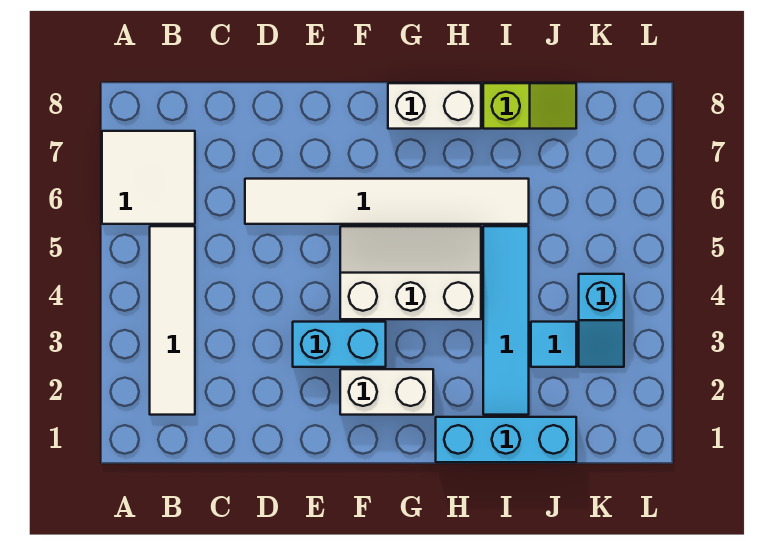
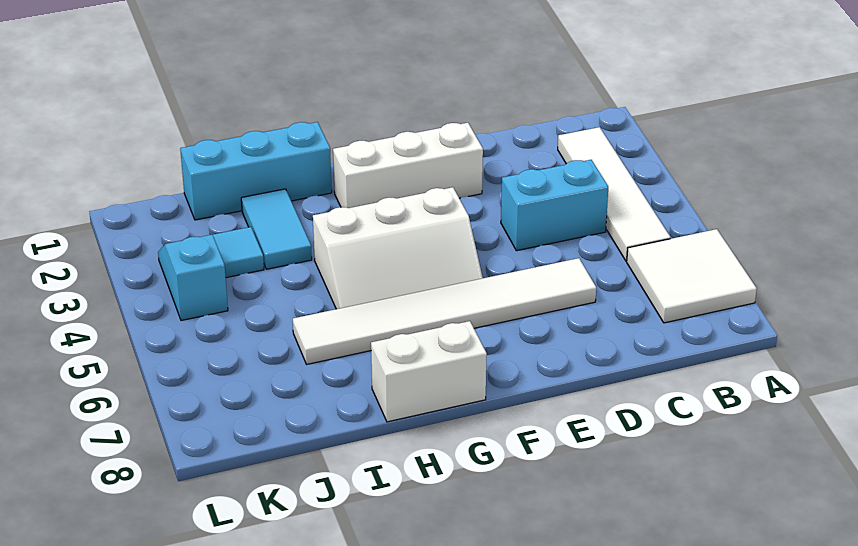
cyan 1x2 brick [293,322,386,367] -> cyan 1x2 brick moved to [501,160,608,251]
white 1x2 brick [340,369,433,415] -> white 1x3 brick [333,123,483,208]
cyan 1x4 tile [483,226,529,415] -> cyan 1x2 tile [241,189,312,269]
lime 1x2 slope [483,83,576,129] -> none

